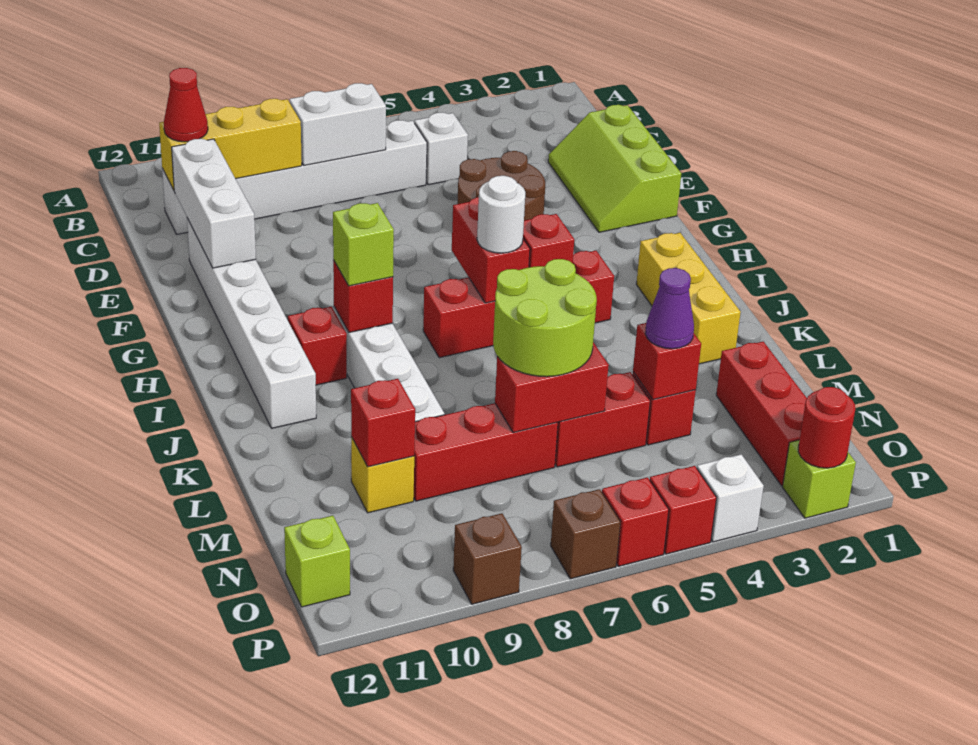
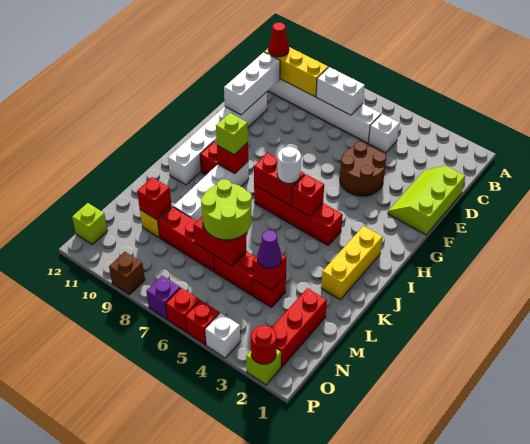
red 1x2 brick [452,197,530,303] -> red 1x2 brick turned to [254,153,305,206]
brown 1x1 brick [551,489,620,579] -> purple 1x1 brick [146,276,180,319]

